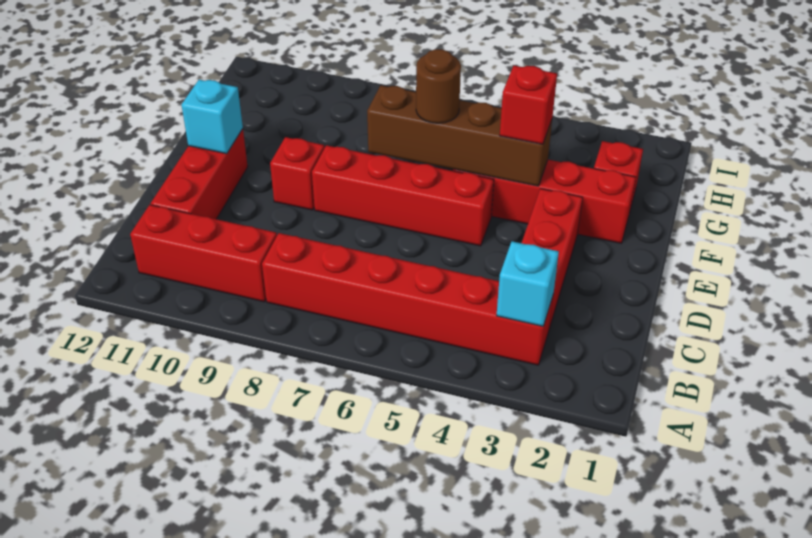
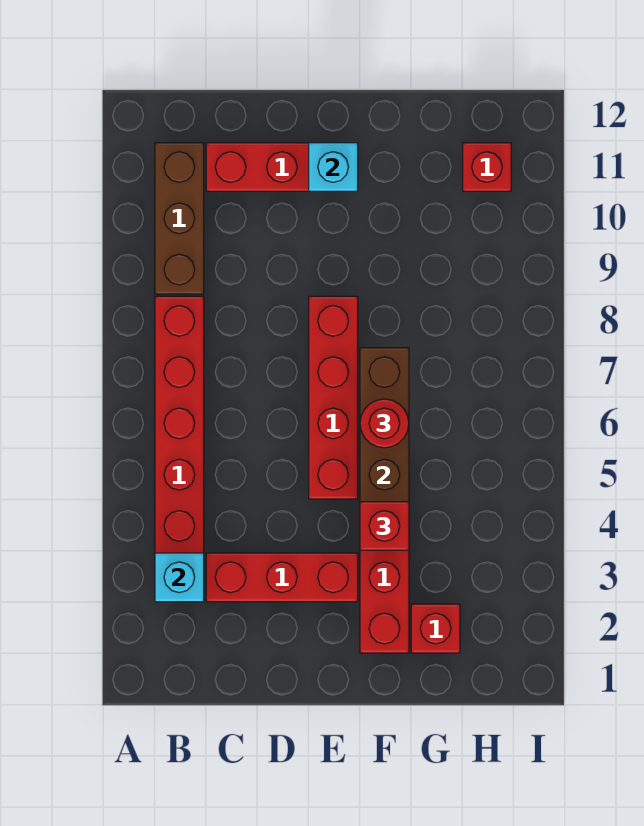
red 1x3 brick [130,205,277,302] -> brown 1x3 brick [155,143,204,294]
red 1x1 brick [270,137,324,210] -> red 1x1 brick moved to [463,143,511,191]
brown 1x1 round brick [416,49,461,123] -> red 1x1 round brick [360,399,409,448]

